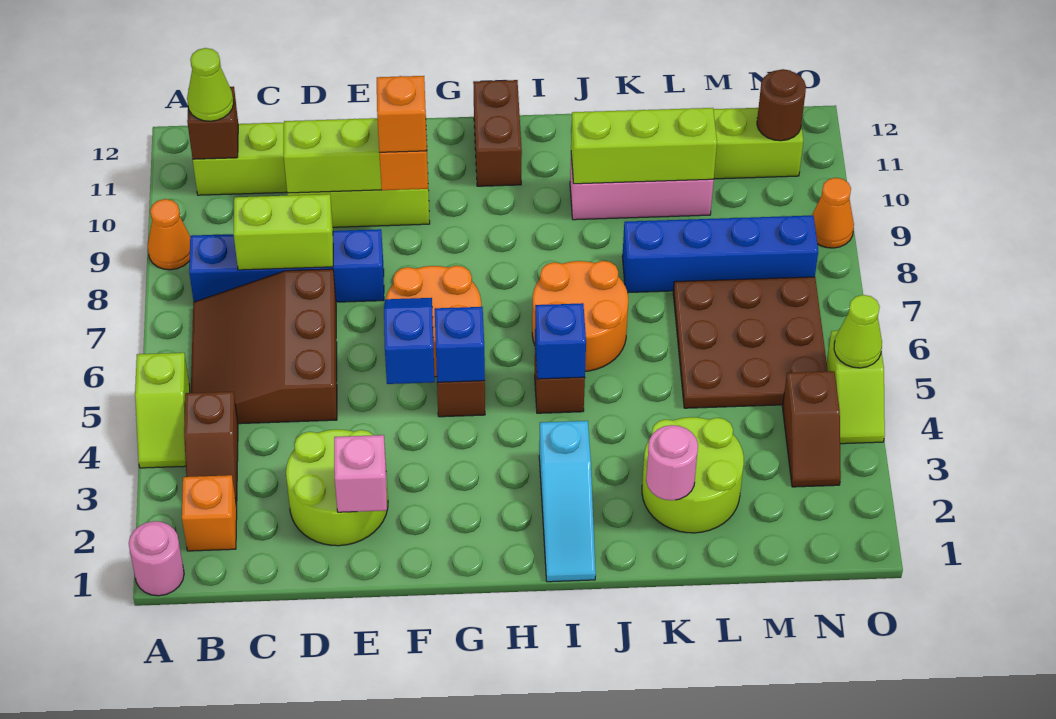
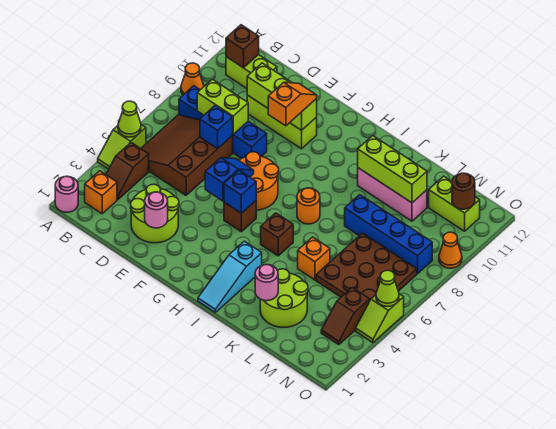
lime 1x1 cone [187,48,234,121] -> lime 1x1 cone moved to [118,101,141,137]
pink 1x1 brick [334,435,387,512] -> pink 1x1 round brick [145,192,168,228]
orange 1x1 brick [377,76,427,152] -> orange 1x1 brick moved to [298,237,330,280]
brown 1x2 brick [473,80,522,186] -> none
blue 1x1 brick [535,303,586,379] -> blue 1x1 brick moved to [200,106,233,149]
orange 2x2 round brick [532,261,628,371] -> orange 1x1 round brick [297,188,320,224]

